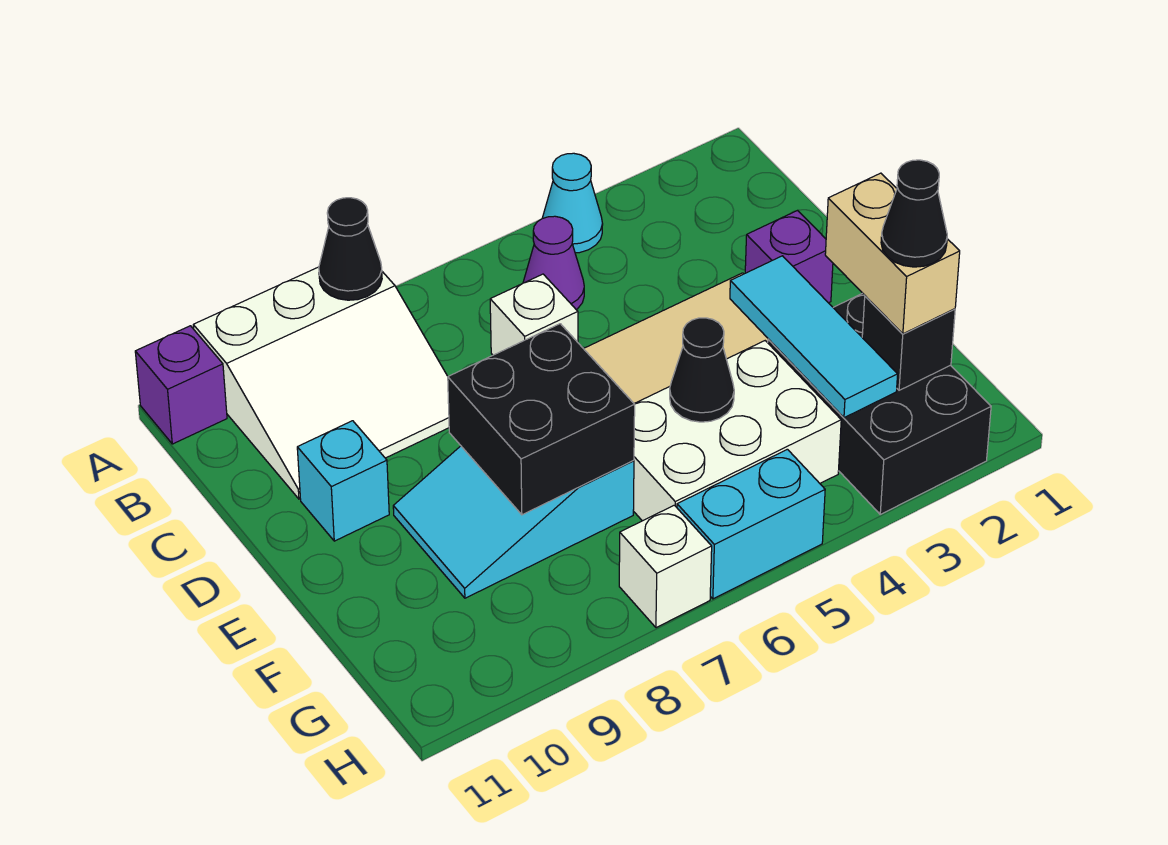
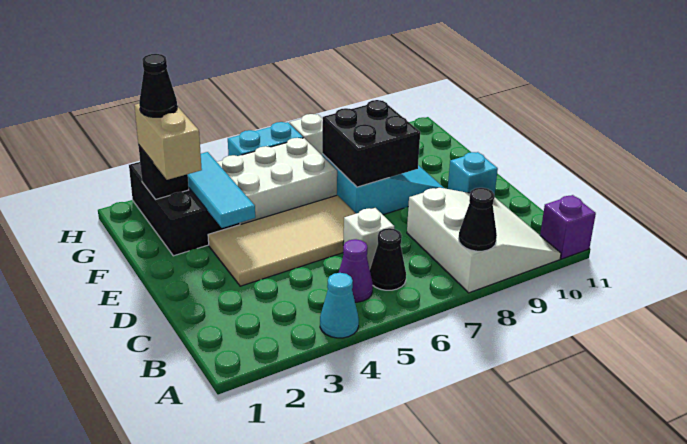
white 3x3 slope [193,267,449,499] -> white 3x3 slope turned to [407,188,561,293]
purple 1x1 brick [745,210,833,303] -> none
black 1x1 cone [670,318,734,422] -> black 1x1 cone moved to [370,228,406,290]

